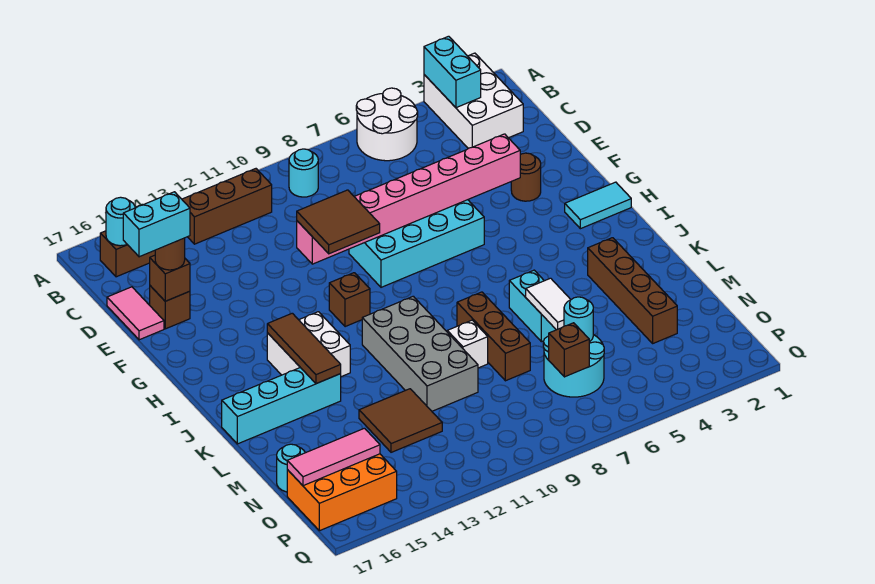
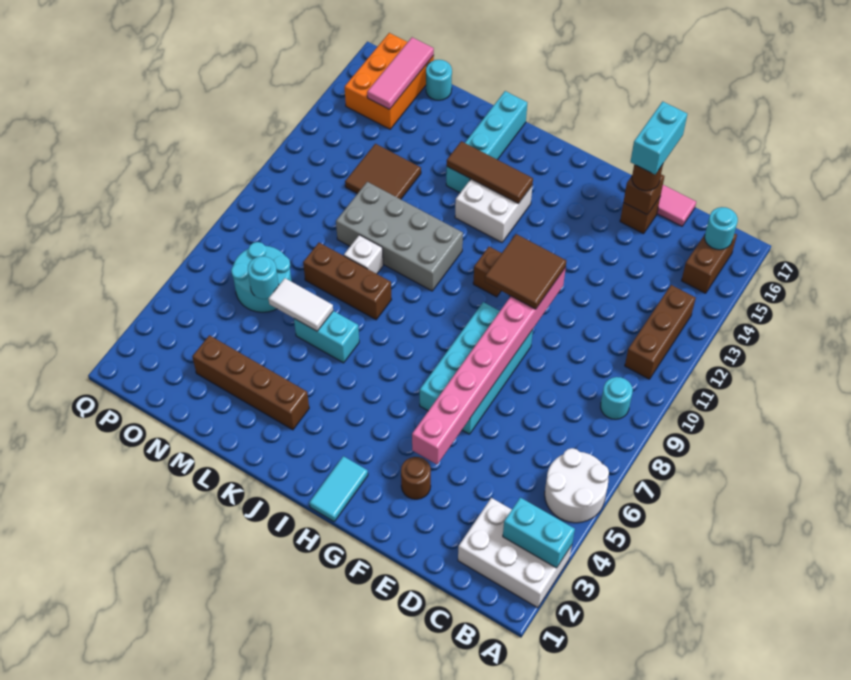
brown 1x1 brick [549,323,589,377] -> none

